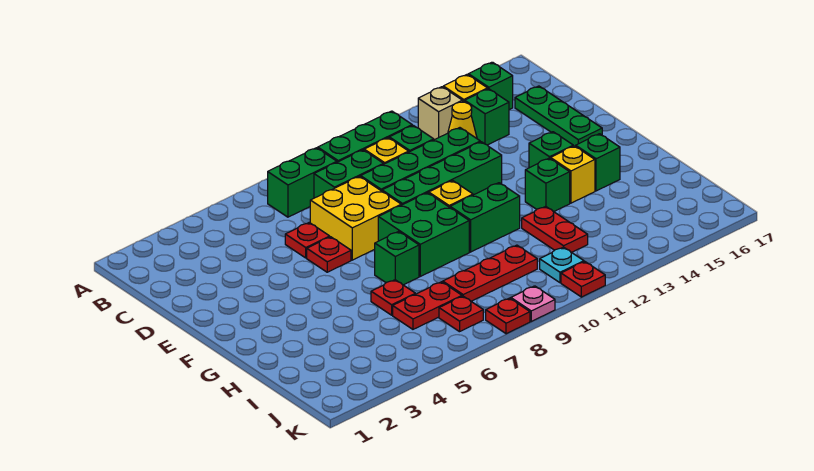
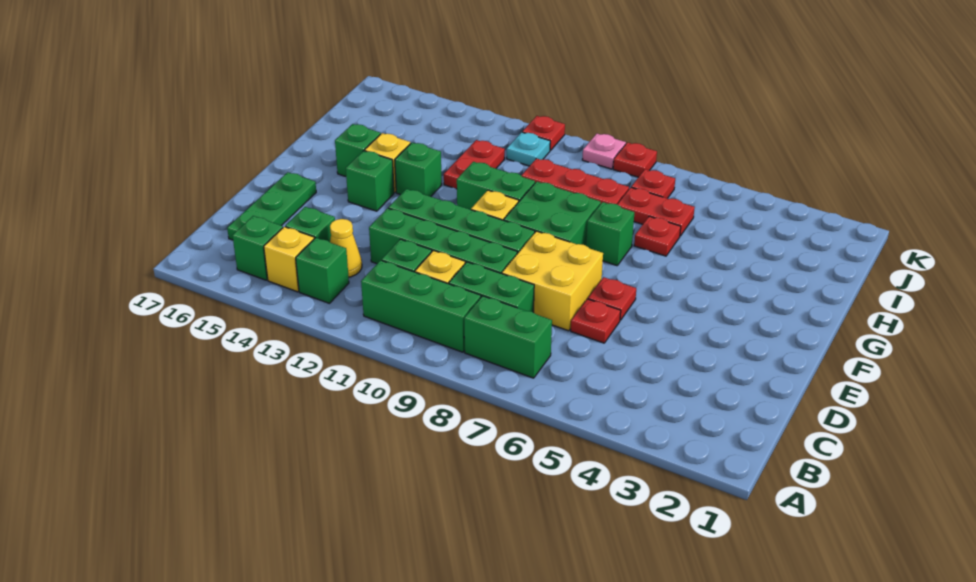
tan 1x1 brick [418,87,462,140] -> green 1x1 brick [296,238,349,303]

